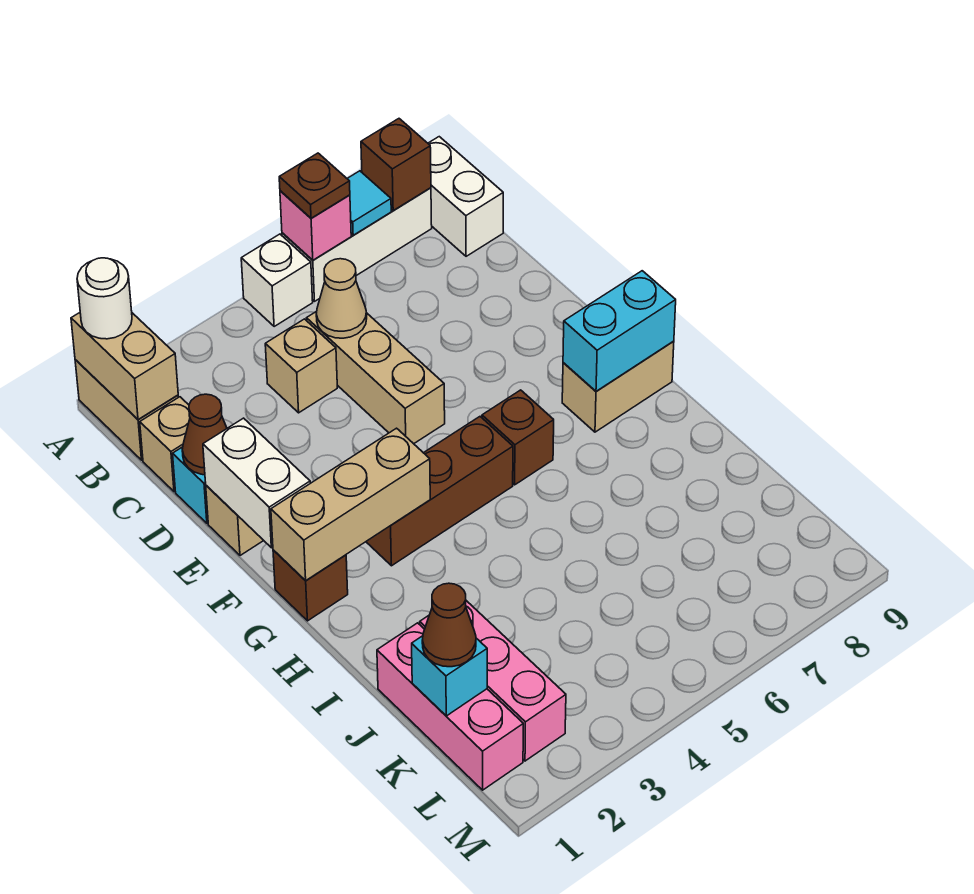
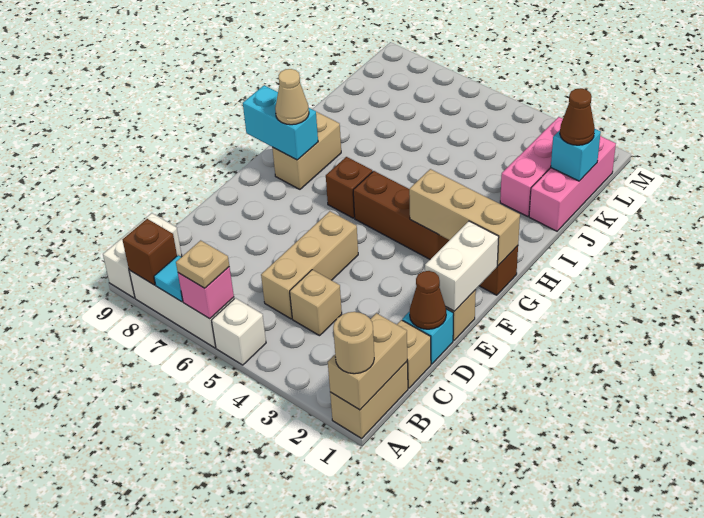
white 1x1 round brick [77,258,132,339] -> tan 1x1 round brick [333,312,374,374]
brown 1x1 plate [279,153,350,218] -> tan 1x1 plate [176,240,229,288]
tan 1x1 cone [316,259,367,338] -> tan 1x1 cone moved to [275,69,309,125]
tan 1x2 brick [562,341,674,432] -> tan 1x2 brick turned to [272,112,341,189]

